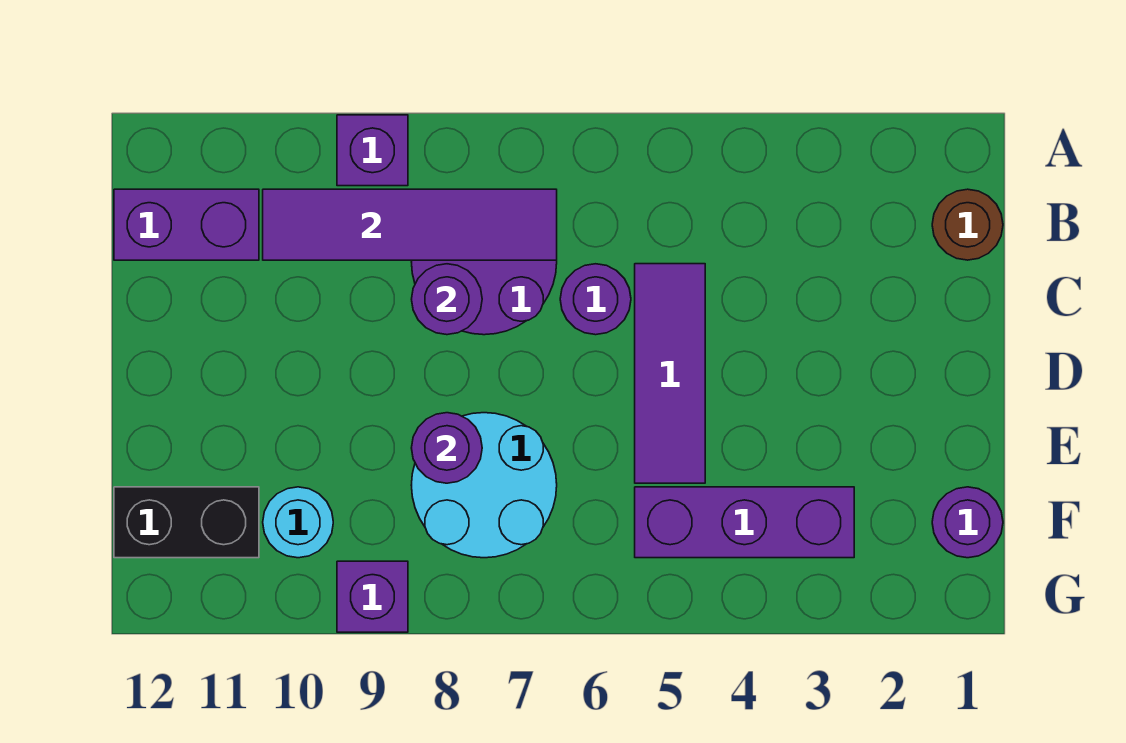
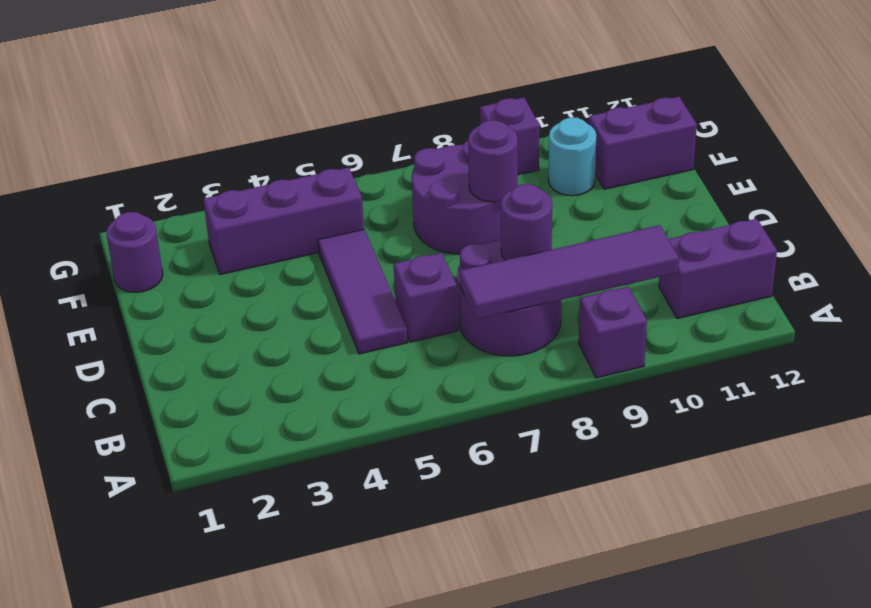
brown 1x1 round brick [932,189,1003,260] -> none
purple 1x1 round brick [560,264,631,335] -> purple 1x1 brick [394,253,458,342]
cyan 2x2 round brick [411,413,557,558] -> purple 2x2 round brick [412,140,501,254]
black 1x2 brick [114,487,259,558] -> purple 1x2 brick [589,97,697,189]

